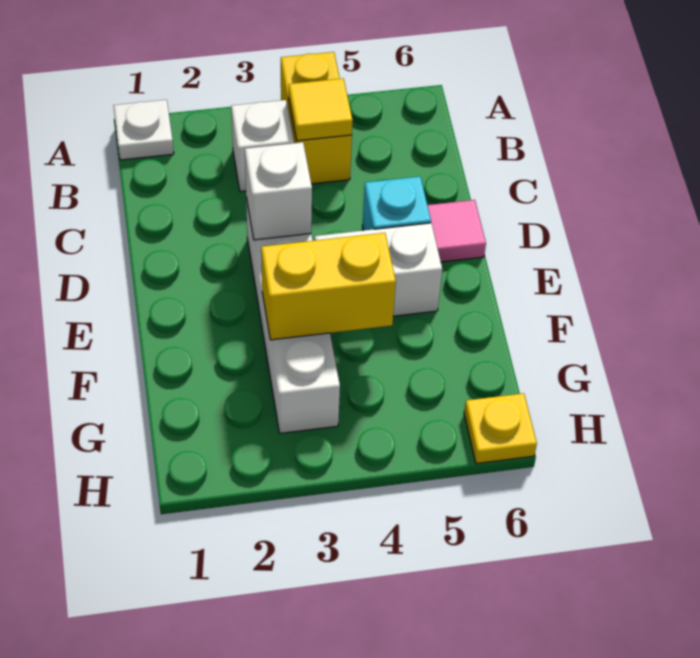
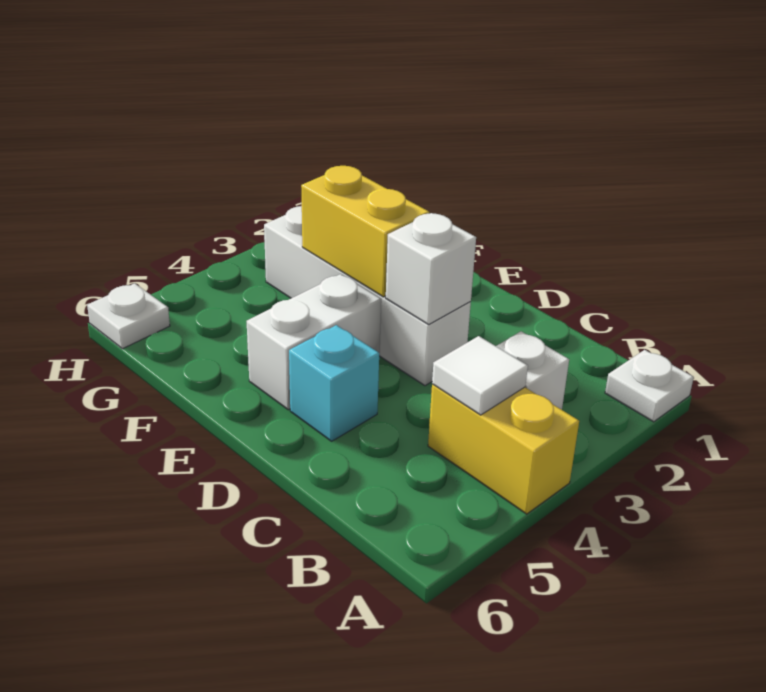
yellow 1x1 tile [289,78,353,141] -> white 1x1 tile [432,336,528,415]
pink 1x1 tile [427,200,486,262] -> none
yellow 1x2 brick [261,233,396,340] -> yellow 1x2 brick turned to [301,166,429,297]
yellow 1x1 plate [464,393,537,464] -> white 1x1 plate [87,283,170,349]

